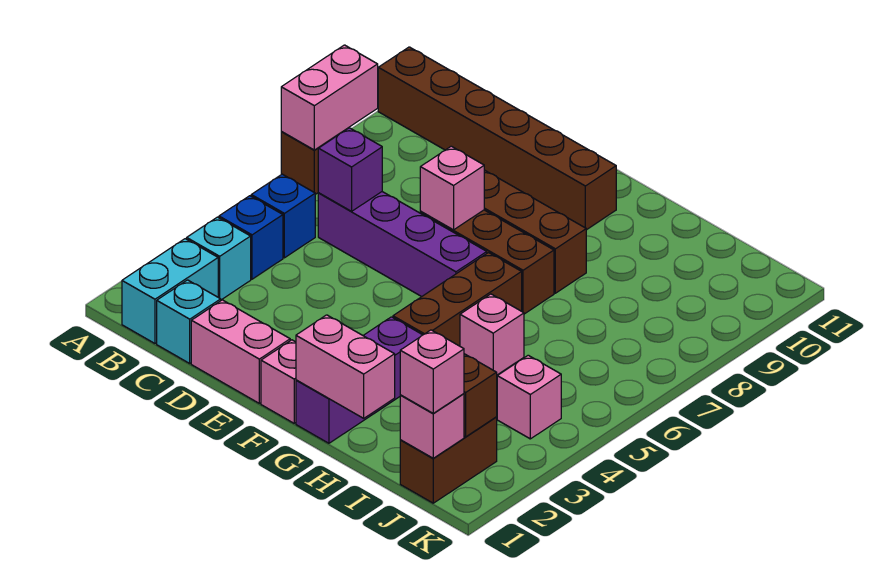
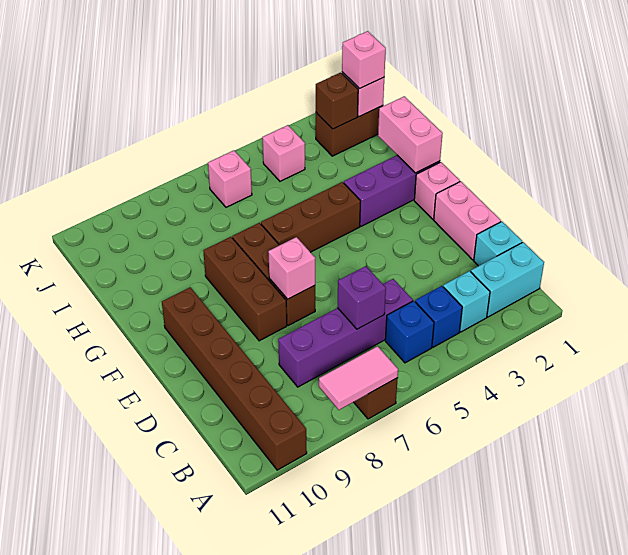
pink 1x2 brick [281,45,378,150] -> pink 1x2 tile [319,346,398,410]
purple 1x4 brick [318,192,487,297] -> purple 1x4 brick turned to [278,279,413,387]
pink 1x1 brick [460,294,524,375] -> pink 1x1 brick moved to [208,151,252,207]

